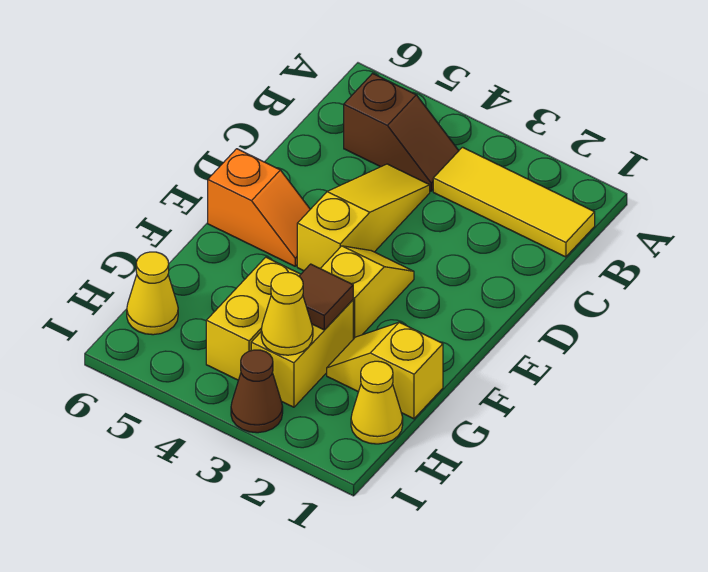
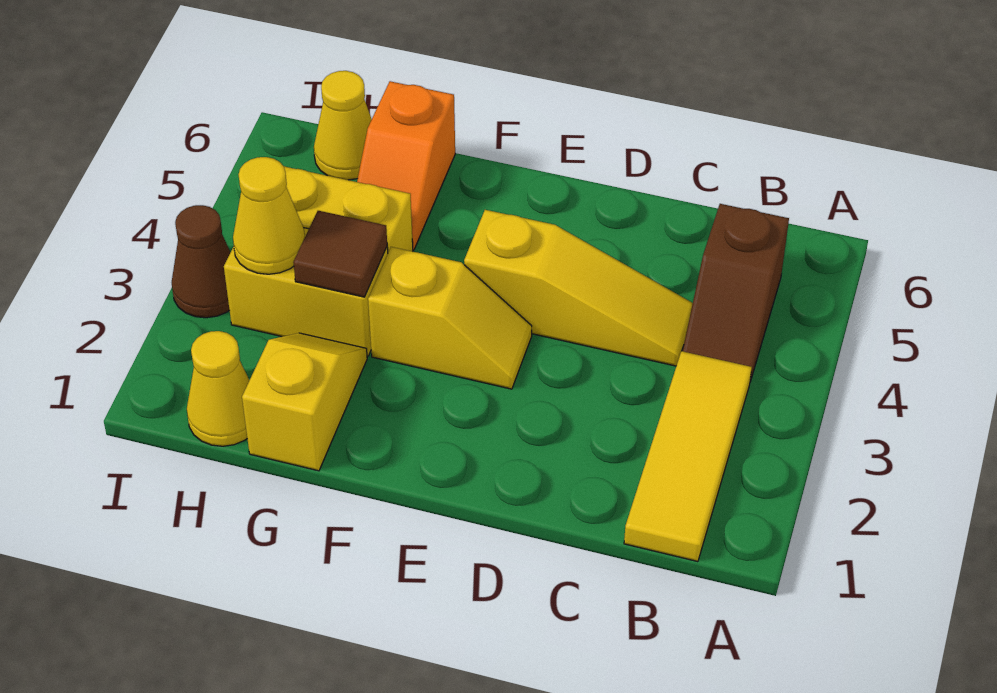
orange 1x2 slope [208,149,310,266] -> orange 1x2 slope moved to [357,81,455,250]

